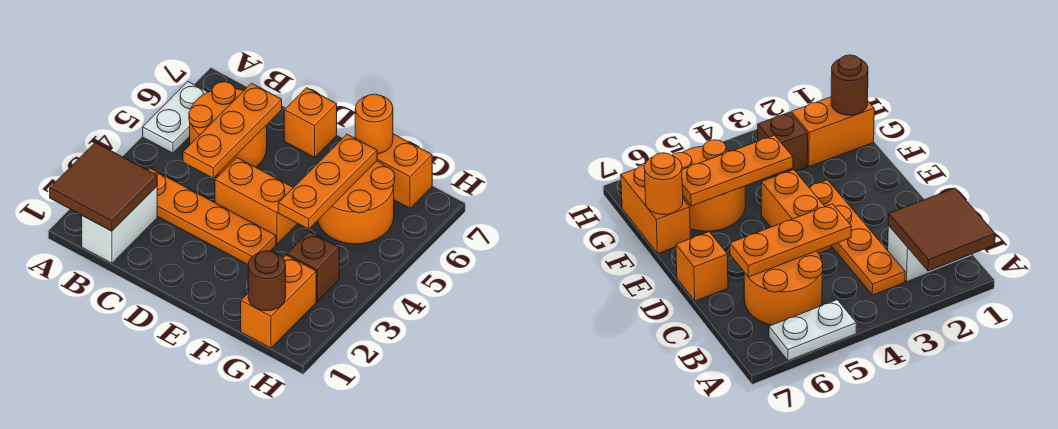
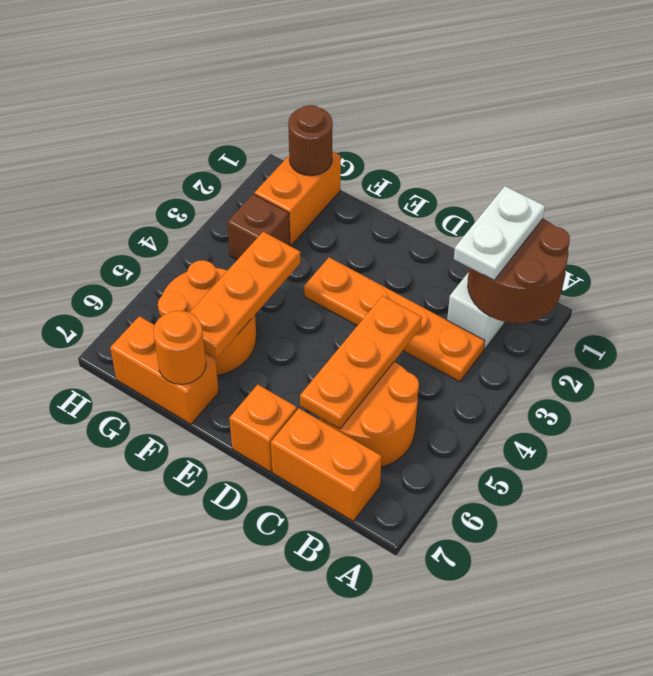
brown 2x2 tile [50,143,157,231] -> brown 2x2 round brick [468,219,570,323]
white 1x2 plate [143,82,208,153] -> white 1x2 plate moved to [454,186,545,280]
orange 1x2 brick [215,158,298,244] -> orange 1x2 brick moved to [271,408,382,521]

